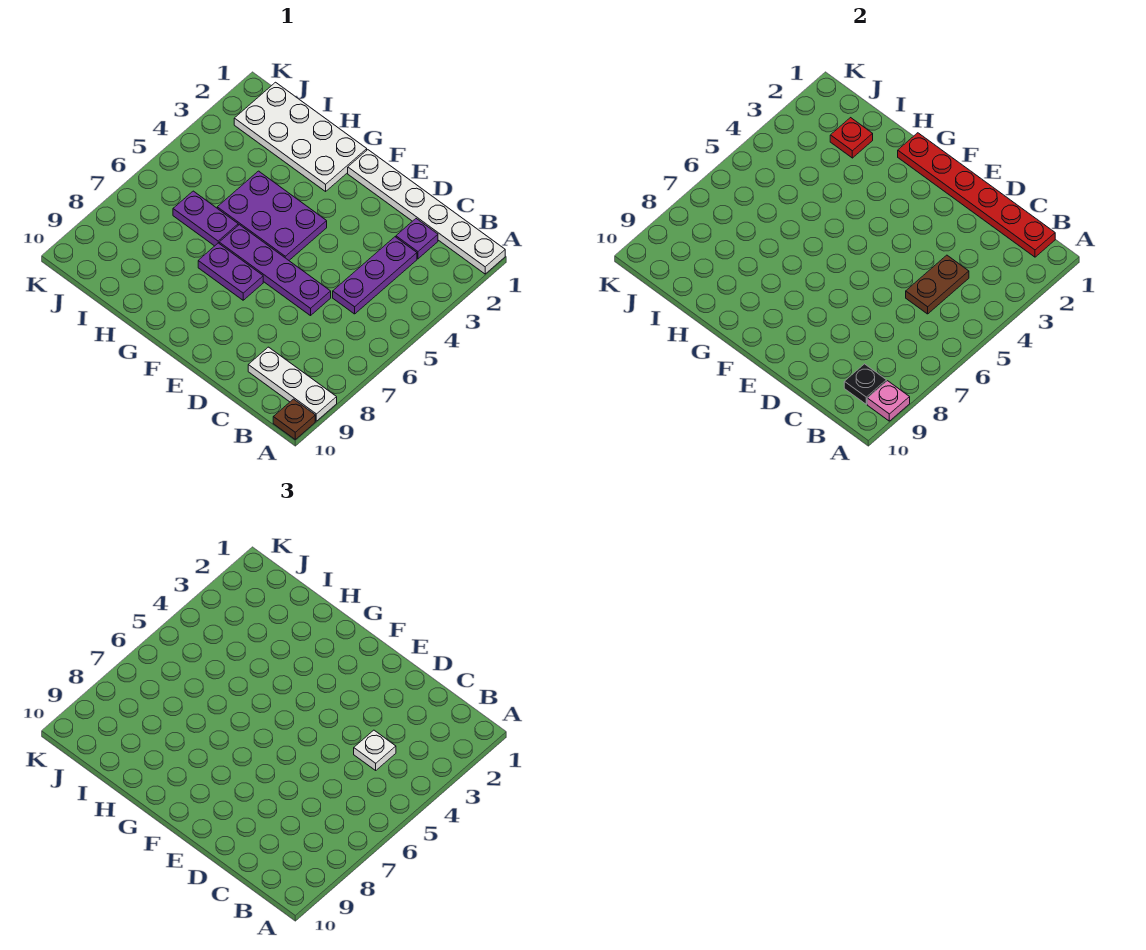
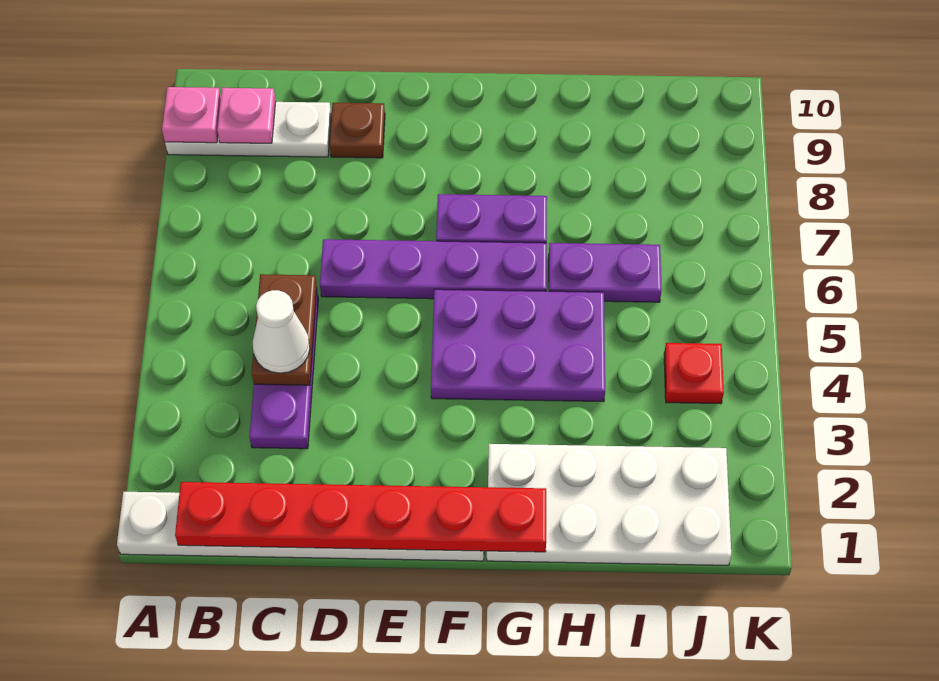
brown 1x1 plate [273,399,315,439] -> brown 1x1 plate moved to [330,103,385,158]
black 1x1 plate [844,364,886,404] -> pink 1x1 plate [217,88,276,143]
purple 1x1 plate [396,219,438,259] -> none
white 1x1 plate [354,730,396,770] -> white 1x1 cone [252,290,310,373]
red 1x1 plate [830,118,873,158] -> red 1x1 plate moved to [664,343,724,404]

